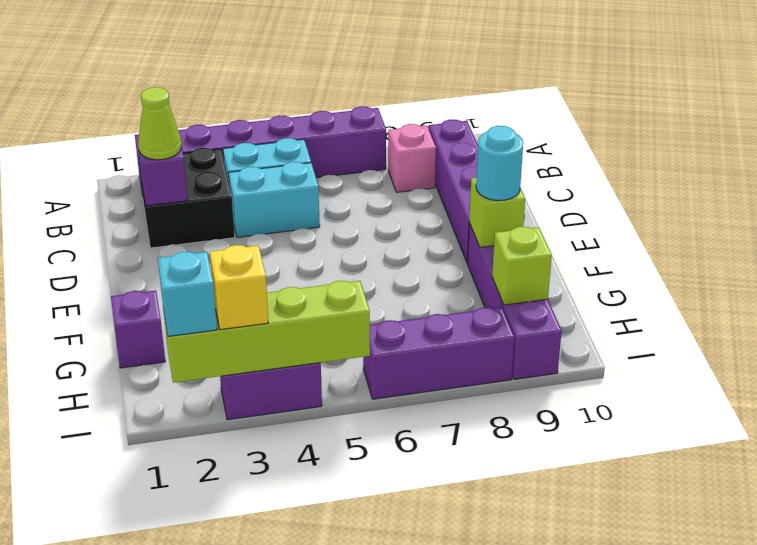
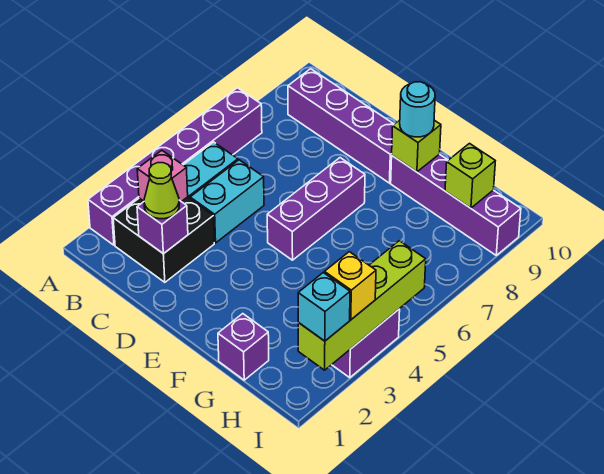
pink 1x1 brick [388,124,436,192] -> pink 1x1 brick moved to [137,150,188,202]
purple 1x3 brick [363,307,514,399] -> purple 1x3 brick moved to [267,158,365,260]

